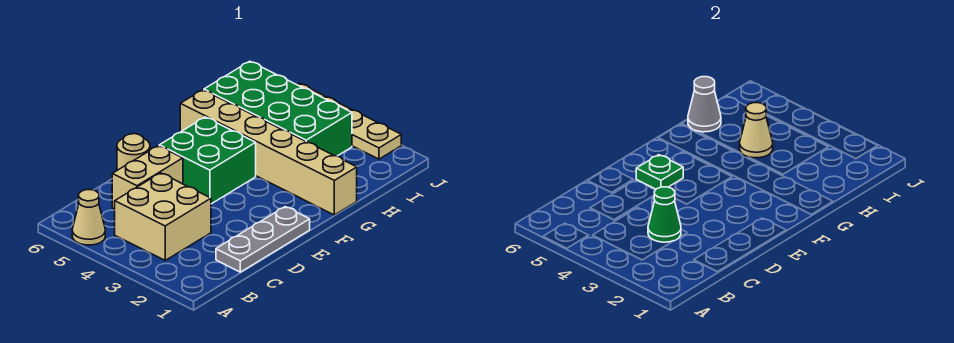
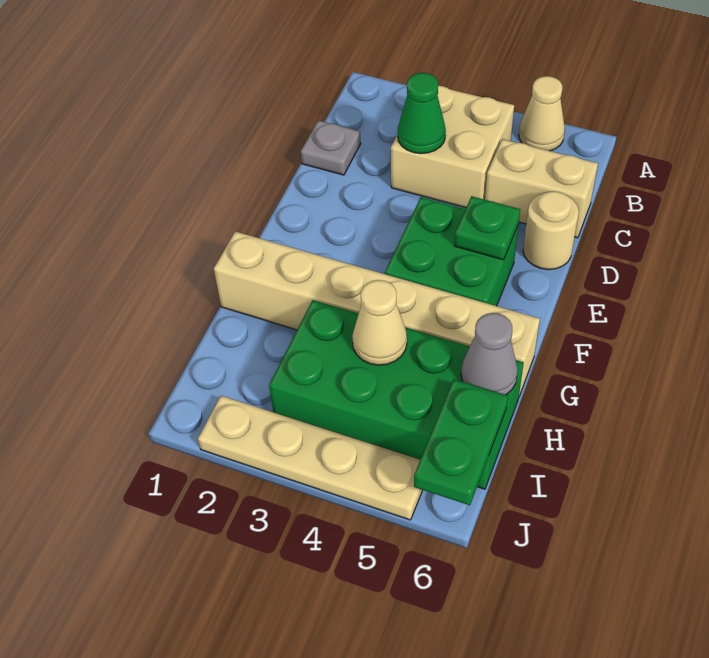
grey 1x3 plate [216,207,310,272] -> grey 1x1 plate [301,120,361,175]
tan 1x2 brick [112,146,183,209] -> tan 1x2 brick turned to [485,139,598,238]
none -> green 1x2 plate [414,379,508,505]

